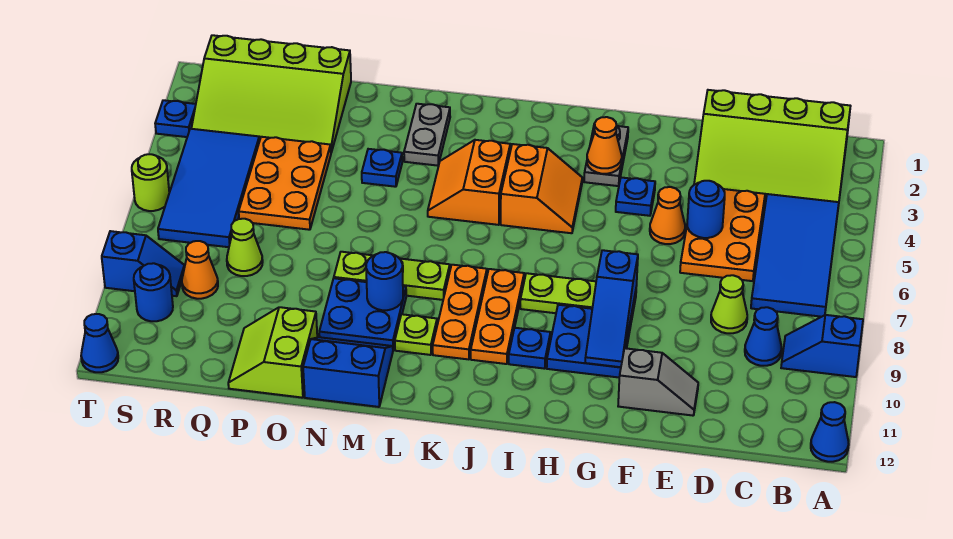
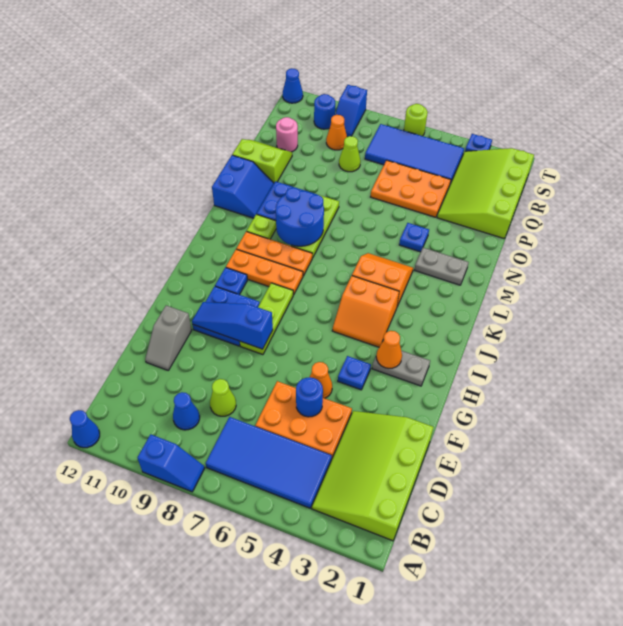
blue 1x2 slope [781,315,863,377] -> blue 1x2 slope turned to [137,434,205,492]
blue 1x1 round brick [366,252,403,310] -> blue 2x2 round brick [276,188,324,246]
none -> pink 1x1 round brick [276,117,298,152]

